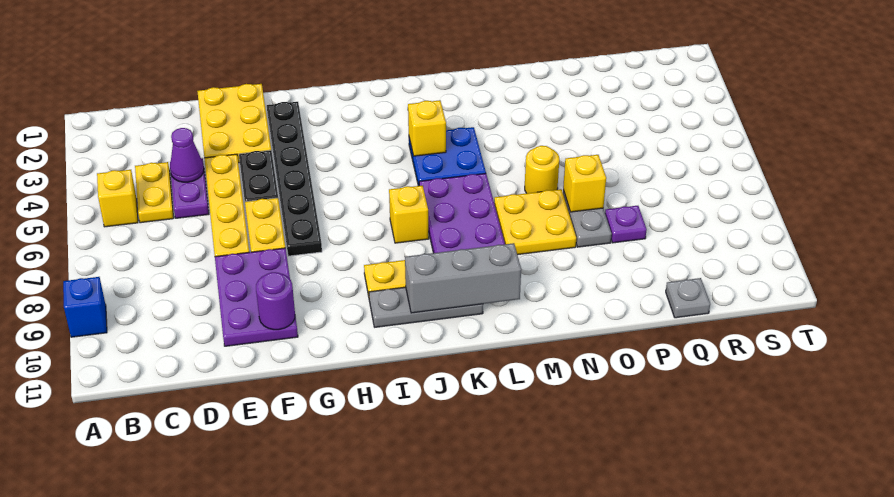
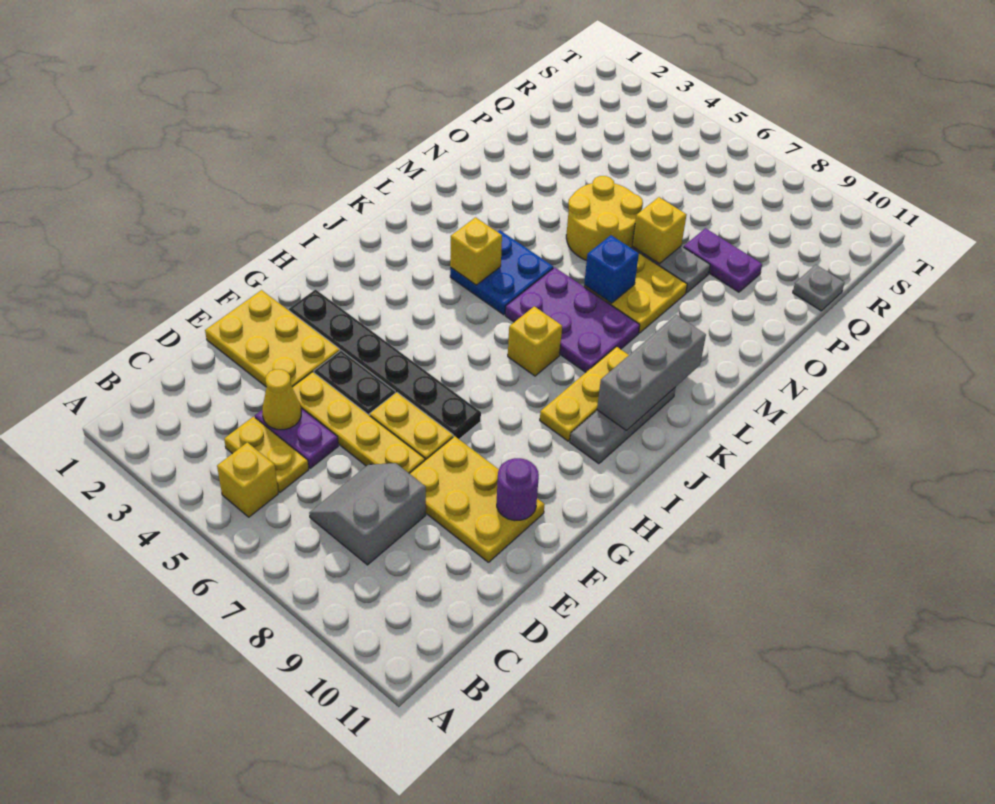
blue 1x1 brick [63,277,107,337] -> blue 1x1 brick moved to [584,235,639,303]
none -> grey 2x2 slope [309,463,426,565]
purple 1x1 cone [170,128,204,182] -> yellow 1x1 cone [262,369,301,430]
purple 2x3 plate [215,248,298,346] -> yellow 2x3 plate [409,436,545,562]
yellow 1x1 round brick [525,146,559,193] -> yellow 2x2 round brick [566,176,643,261]
purple 1x1 plate [605,206,647,243] -> purple 1x2 plate [684,228,762,292]

